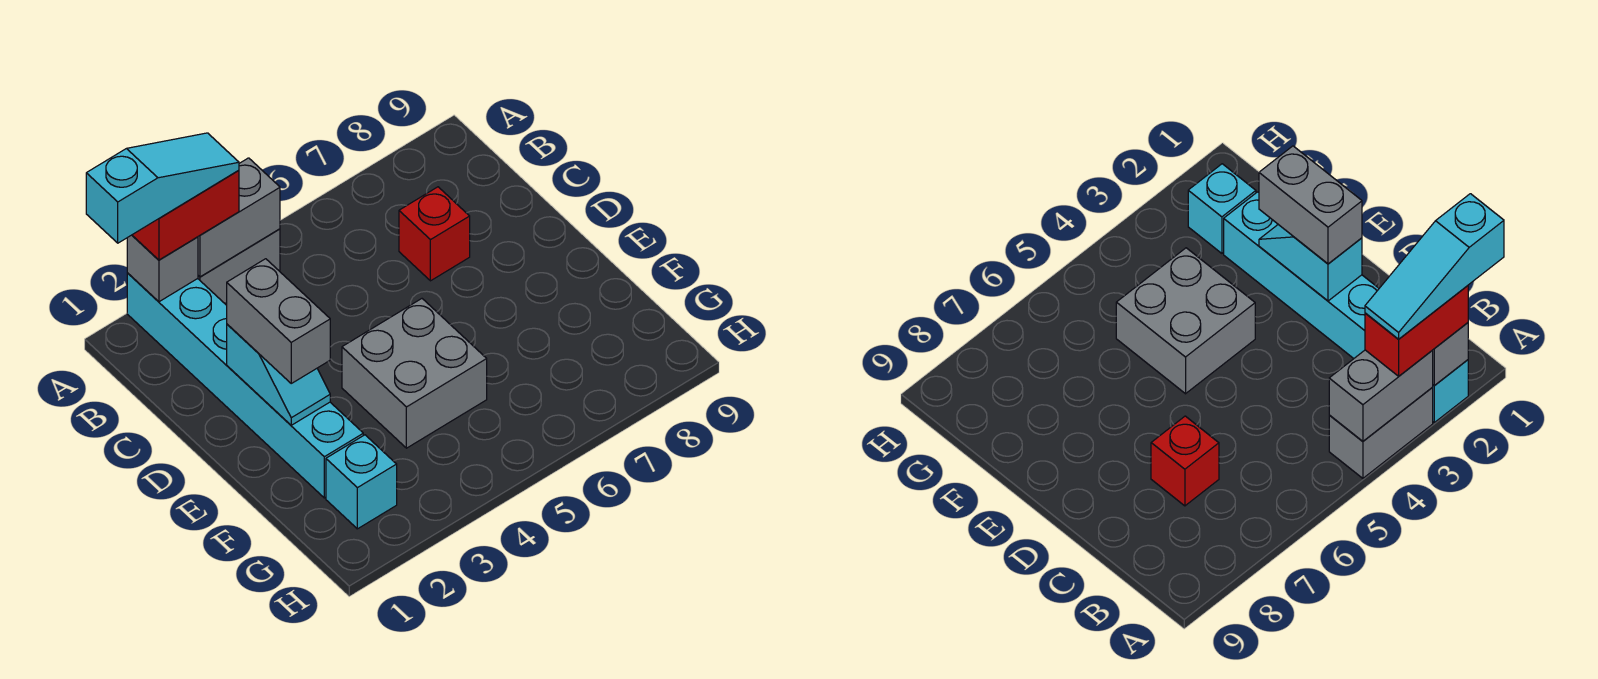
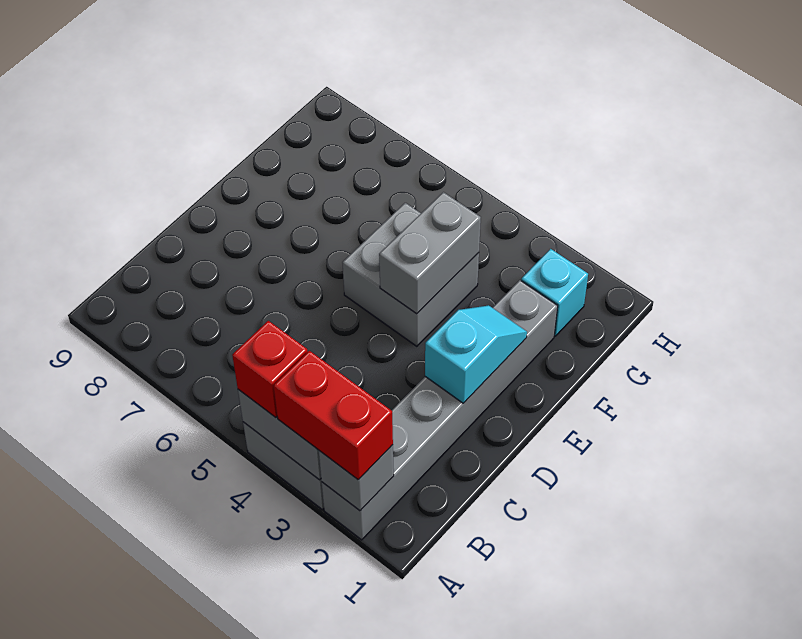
cyan 1x3 slope [86,133,239,243] -> none
cyan 1x6 brick [127,273,363,498] -> grey 1x6 brick [322,280,558,540]
red 1x1 brick [399,187,470,281] -> red 1x1 brick moved to [232,321,308,417]
grey 1x2 brick [227,259,330,383] -> grey 1x2 brick moved to [379,192,481,314]

